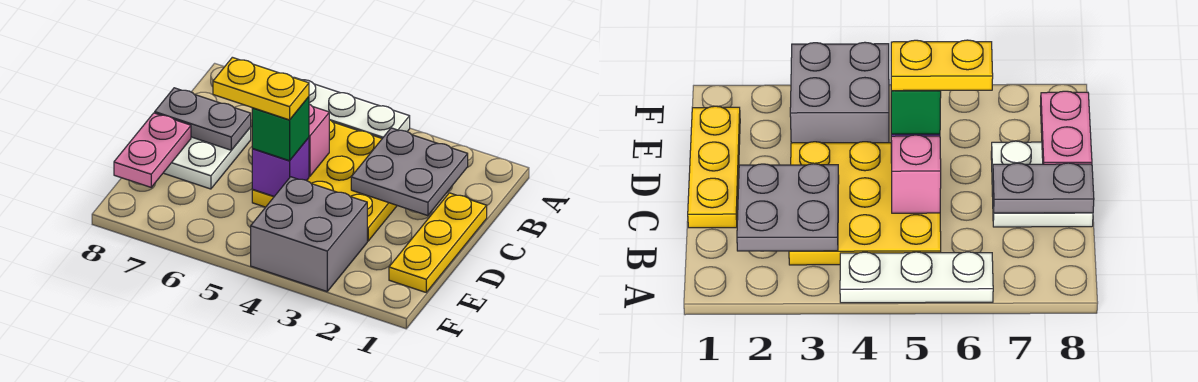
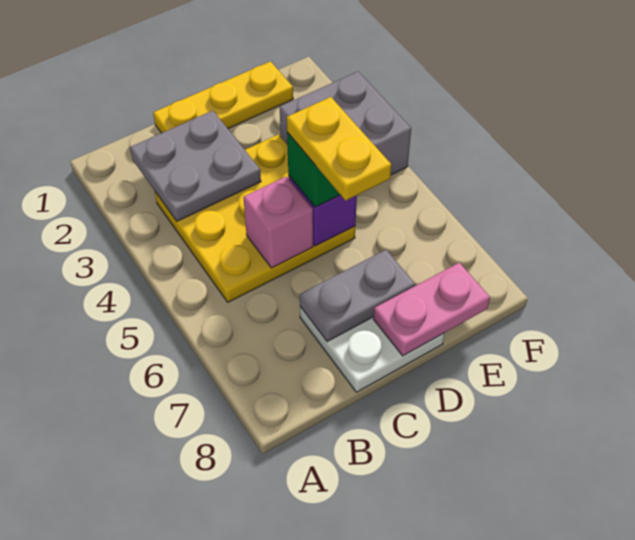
white 1x3 plate [294,77,410,138] -> none
grey 1x2 plate [155,88,251,150] -> grey 1x2 plate turned to [300,250,415,342]

